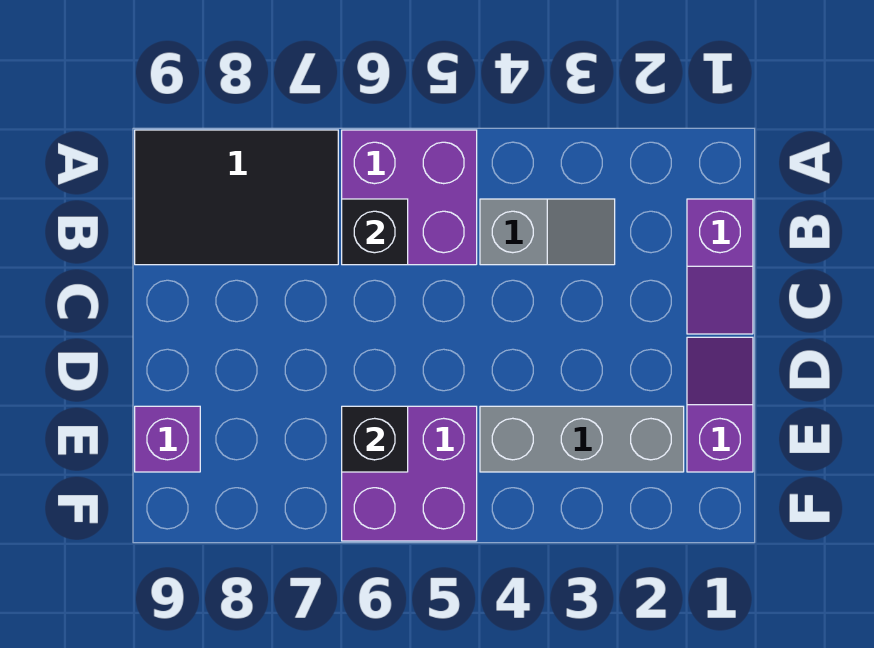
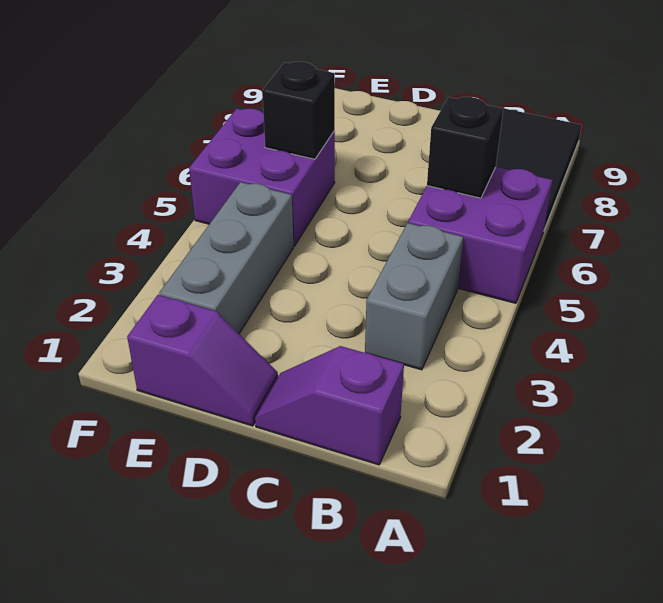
grey 1x2 slope [480,199,615,265] -> grey 1x2 brick [365,223,463,370]
purple 1x1 brick [135,406,200,472] -> none

